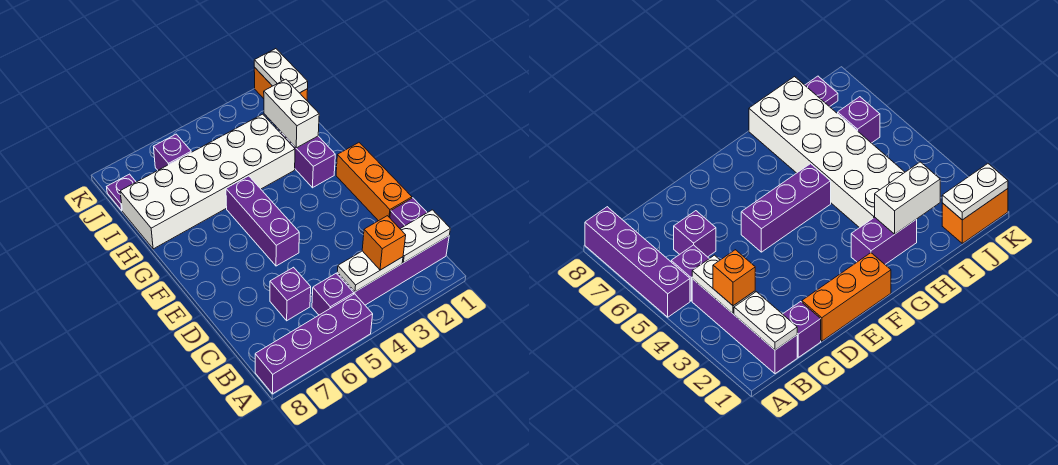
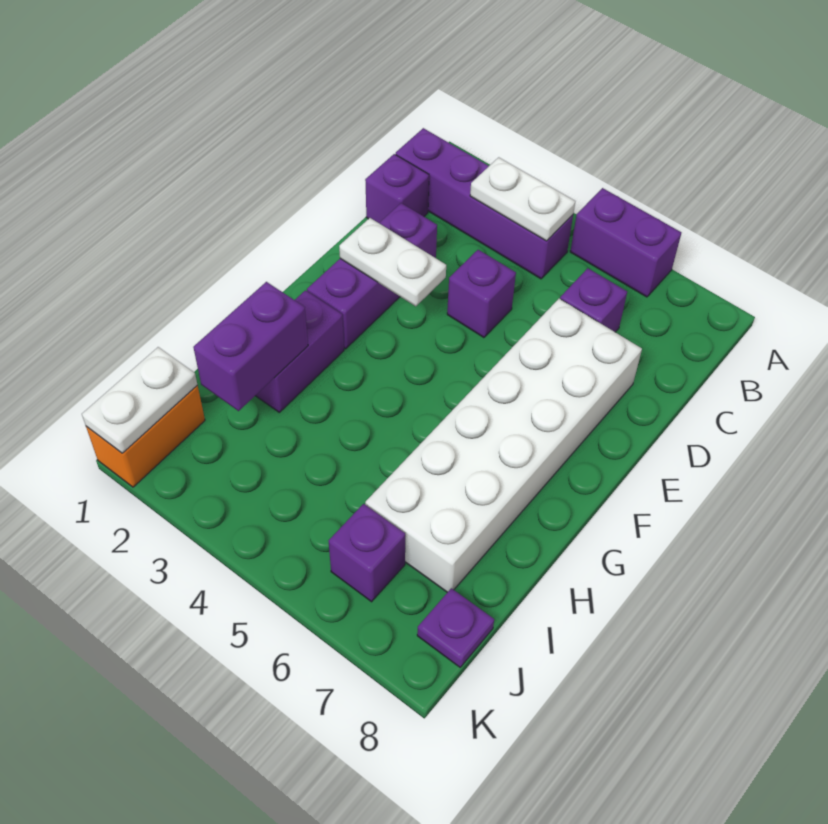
purple 1x4 brick [255,294,373,394] -> purple 1x2 brick [570,188,681,297]
white 1x2 plate [401,210,450,263] -> white 1x2 plate moved to [339,218,446,306]
orange 1x1 brick [362,216,406,270] -> none
purple 1x1 brick [312,273,354,315] -> purple 1x1 brick moved to [447,250,516,338]
orange 1x3 brick [336,143,412,221] -> none
purple 1x3 brick [226,176,299,266] -> purple 1x3 brick moved to [307,203,437,349]
white 1x2 brick [264,79,319,148] -> purple 1x2 brick [193,282,308,411]
white 2x6 brick [120,114,295,249] -> white 2x6 brick turned to [365,299,642,592]

